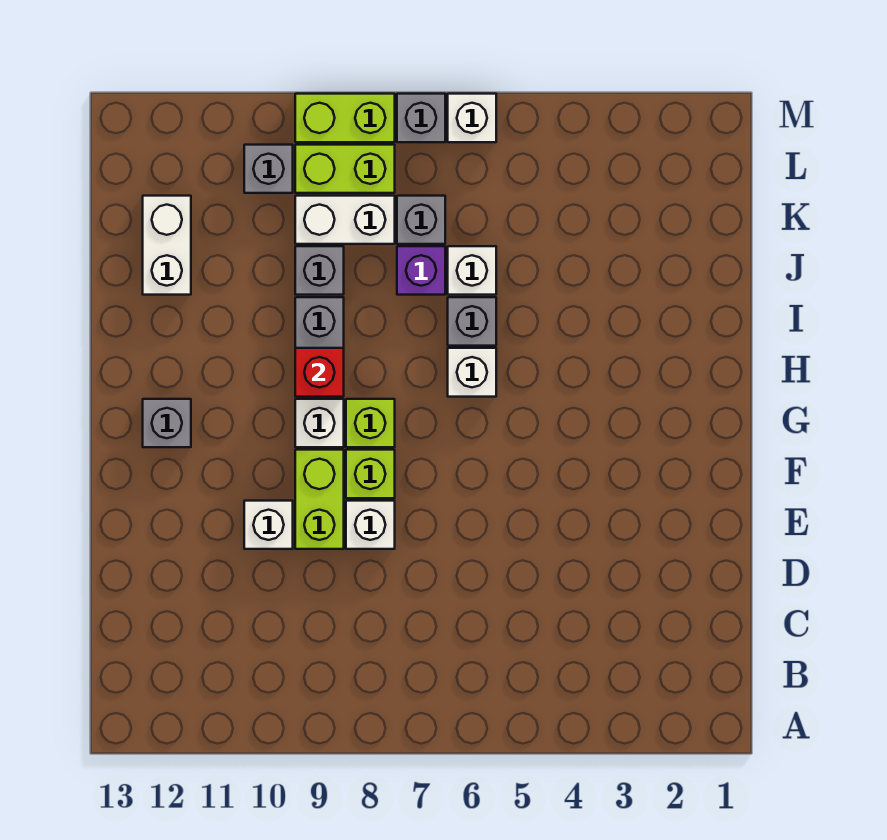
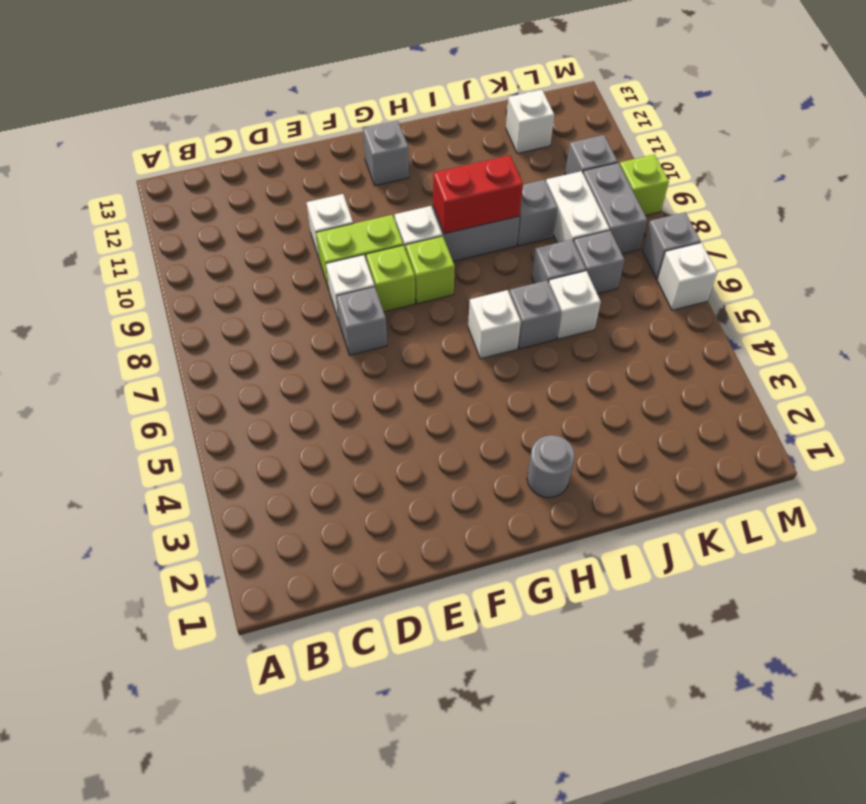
none -> grey 1x1 brick [336,287,387,355]
none -> grey 1x1 round brick [527,435,575,498]
red 1x1 brick [295,348,344,397] -> red 1x2 brick [433,155,523,234]
purple 1x1 brick [397,246,445,295] -> grey 1x1 brick [532,239,586,283]
white 1x2 brick [143,196,191,295] -> white 1x1 brick [506,90,554,154]
lime 1x2 brick [295,145,395,193] -> grey 1x2 brick [583,163,647,254]
lime 1x2 brick [295,94,395,142] -> lime 1x1 brick [620,154,669,216]

